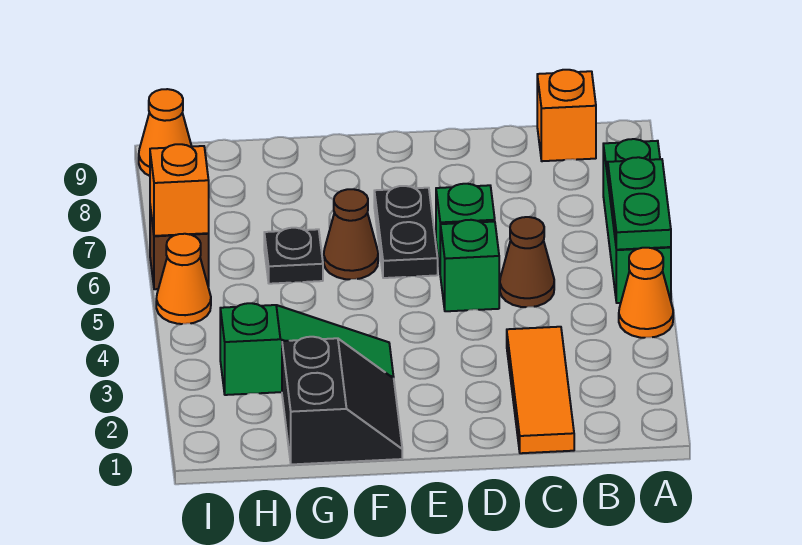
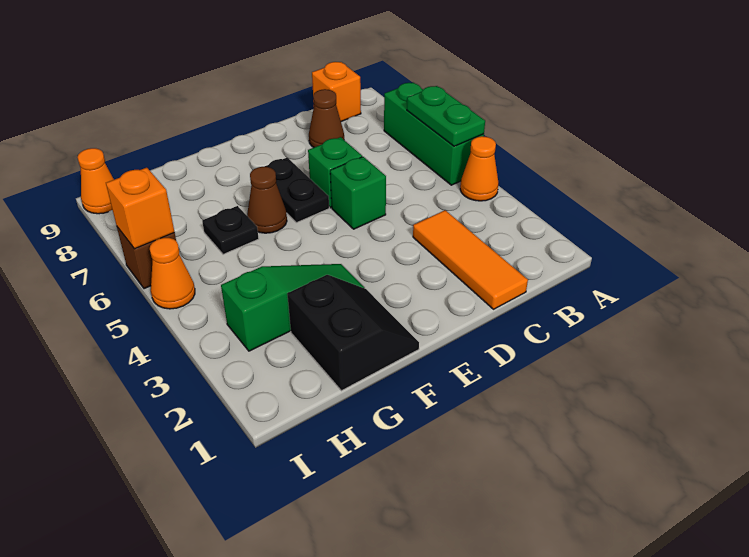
brown 1x1 cone [500,217,554,307] -> brown 1x1 cone moved to [309,89,344,148]

